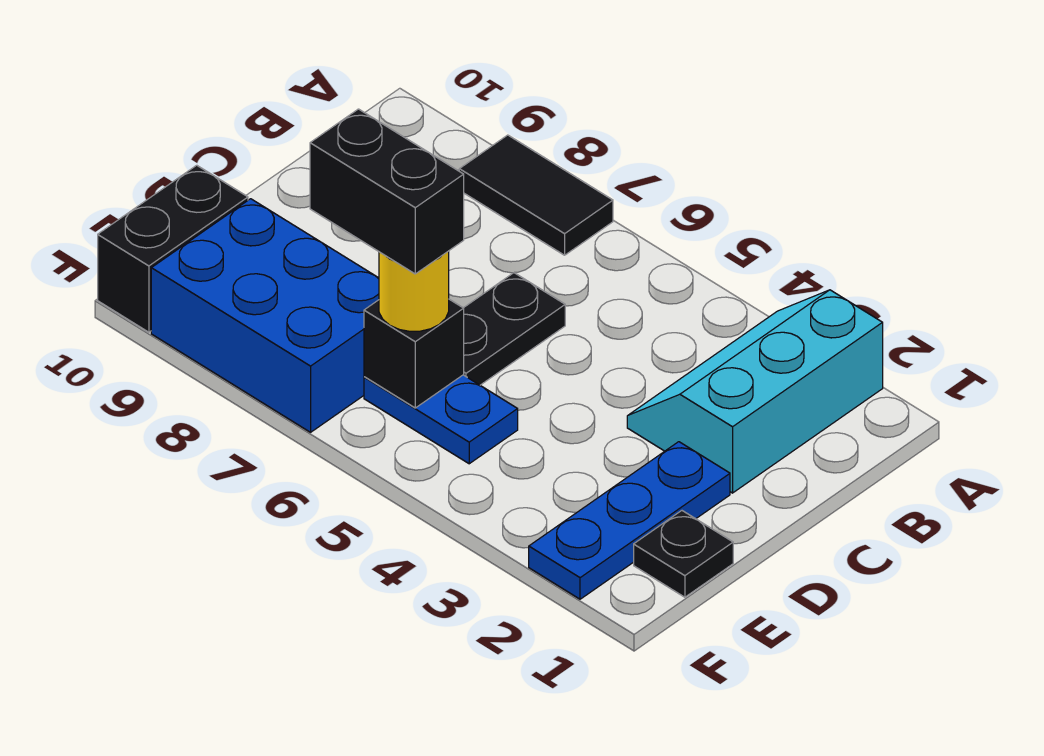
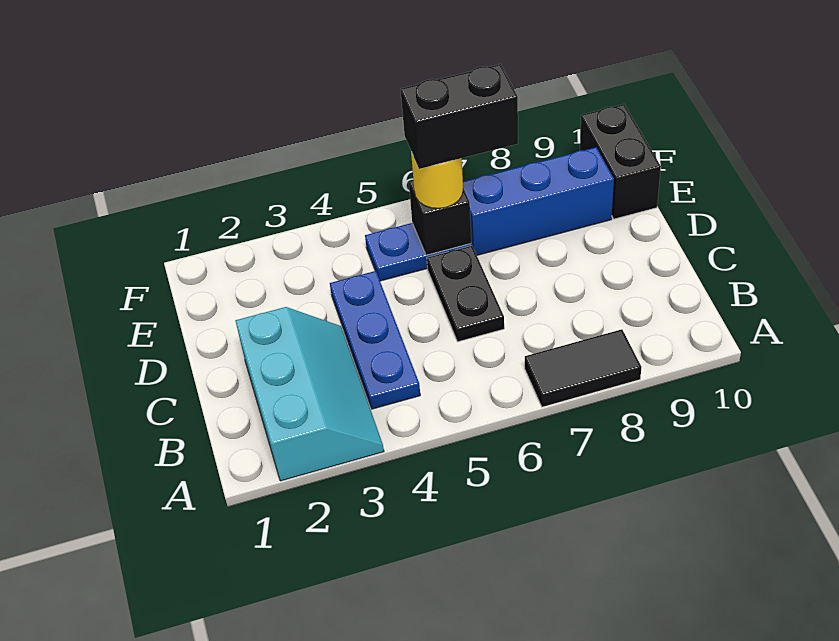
blue 1x3 plate [529,442,730,599] -> blue 1x3 plate moved to [330,271,420,409]
black 1x1 plate [634,511,733,597] -> none
blue 2x3 brick [151,199,379,432] -> blue 1x3 brick [463,147,614,255]

